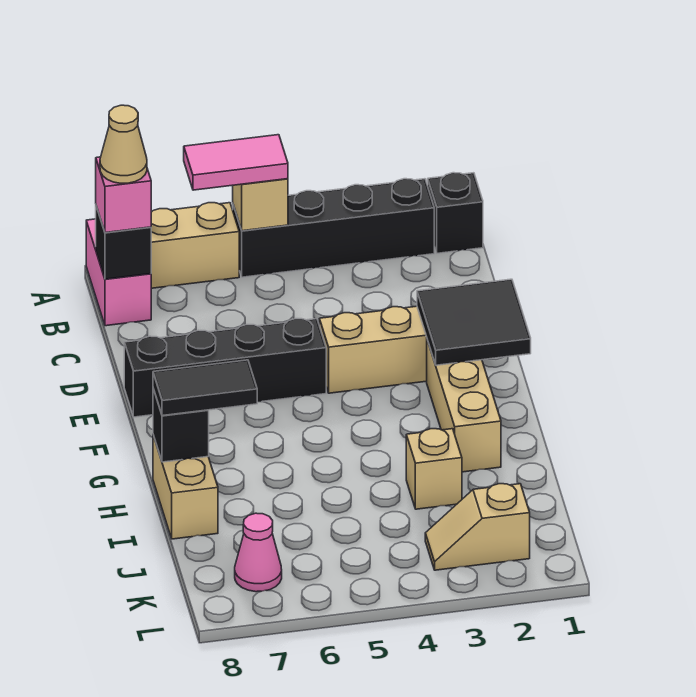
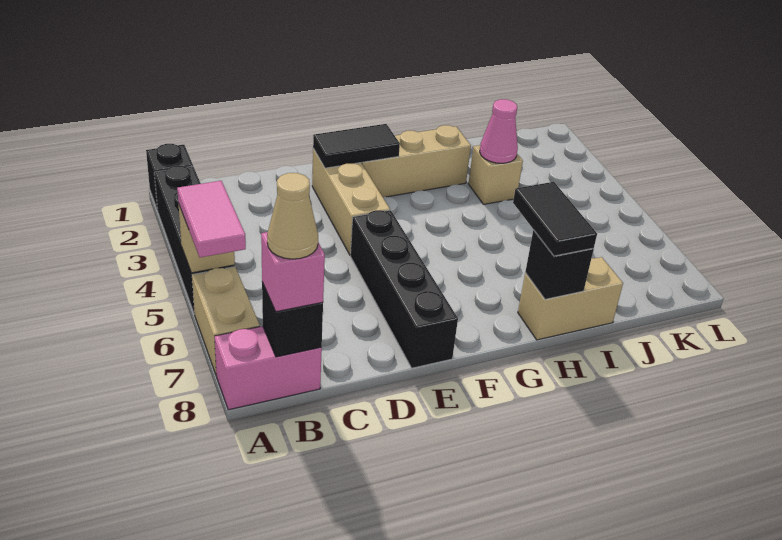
black 2x2 tile [417,279,531,365] -> black 1x2 tile [313,124,400,168]
tan 1x2 slope [425,484,530,570] -> none
pink 1x1 cone [235,513,282,592] -> pink 1x1 cone moved to [480,99,518,163]

